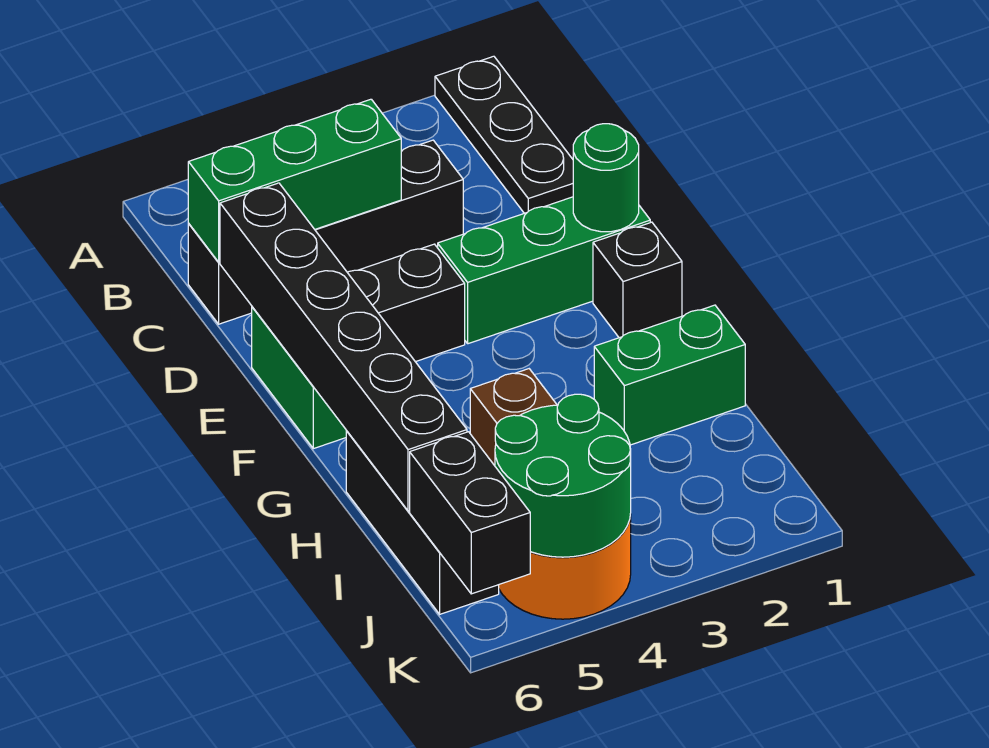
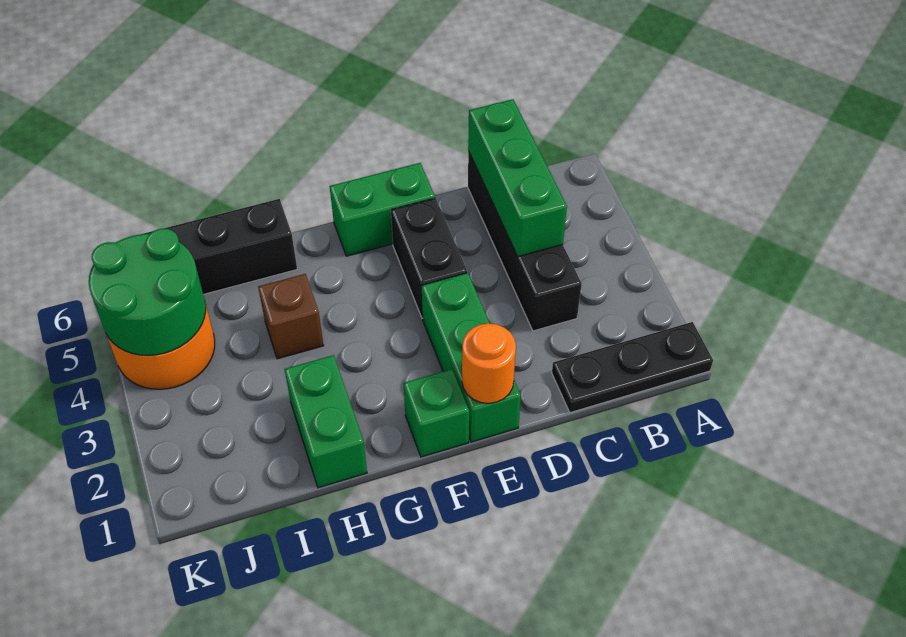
black 1x6 brick [220,183,467,511] -> none
green 1x1 round brick [573,124,639,232] -> orange 1x1 round brick [462,323,516,403]
black 1x1 brick [593,222,682,338] -> green 1x1 brick [404,369,469,457]
black 1x2 brick [410,432,530,594] -> none

